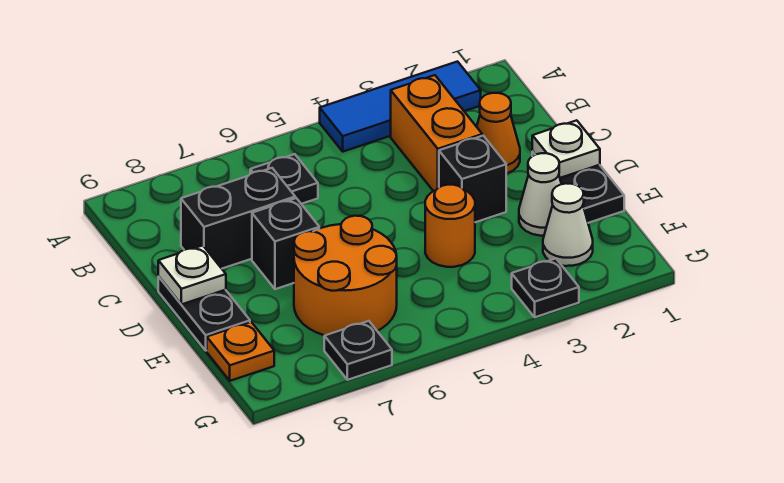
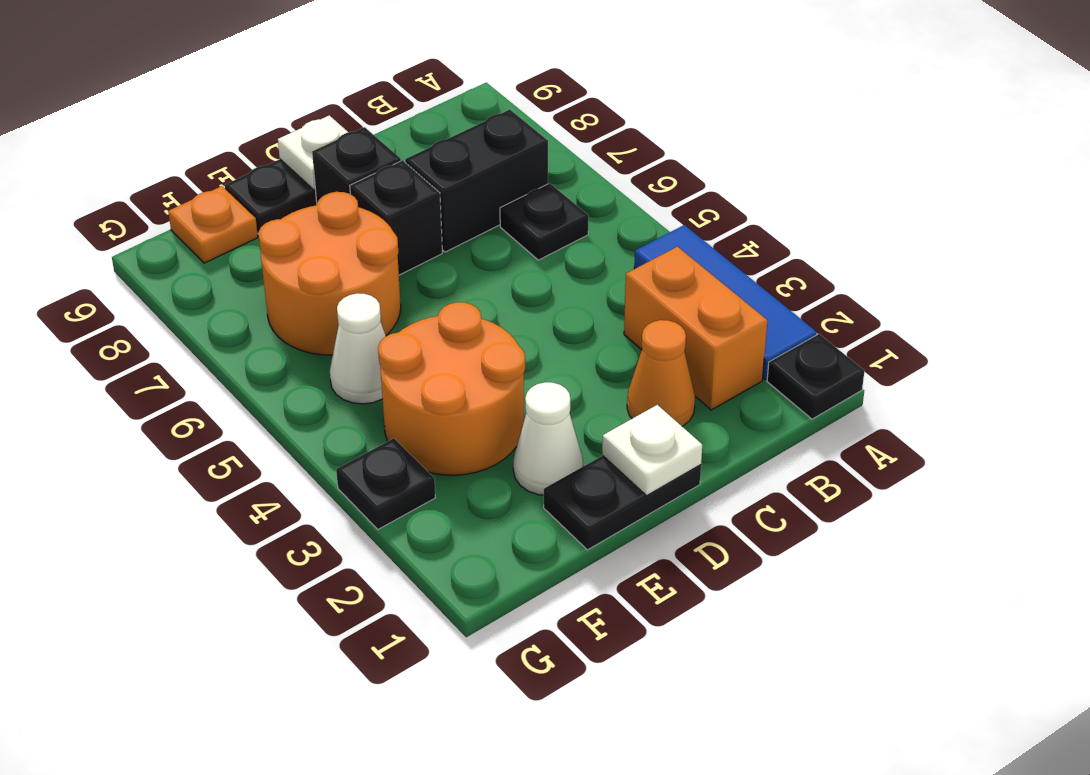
orange 1x2 brick [391,75,482,191] -> orange 1x2 brick turned to [624,247,767,410]
black 1x2 brick [181,168,295,269] -> black 1x2 brick turned to [405,110,548,252]
black 1x1 brick [439,136,506,222] -> black 1x1 brick moved to [312,127,401,203]
orange 1x1 round brick [425,185,475,267] -> orange 2x2 round brick [378,302,525,475]
white 1x1 cone [543,183,593,266] -> white 1x1 cone moved to [330,293,386,404]
black 1x1 plate [324,321,392,380] -> black 1x1 plate moved to [767,334,864,419]

